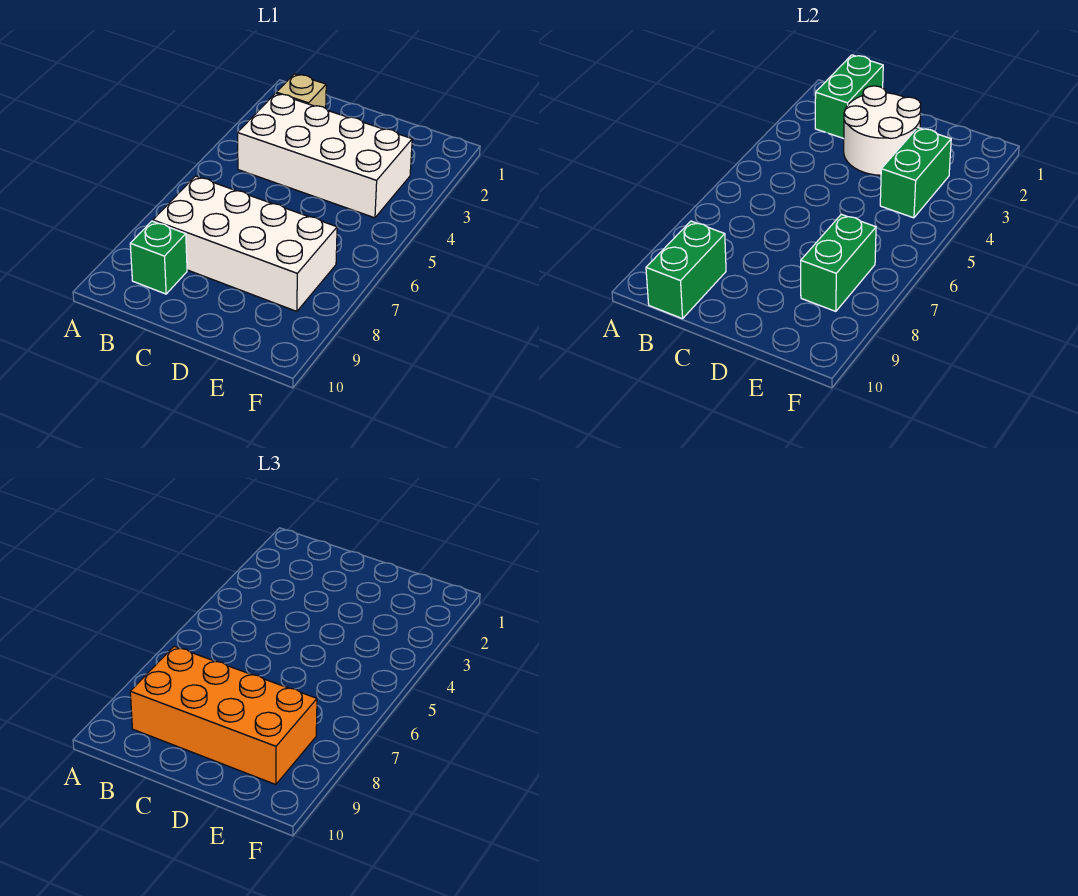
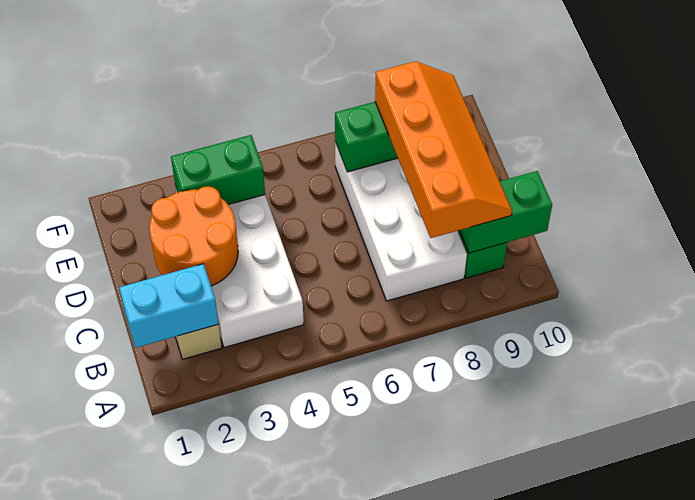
green 1x2 brick [815,55,883,139] -> cyan 1x2 brick [119,264,218,348]
orange 2x4 brick [130,646,317,785] -> orange 2x4 slope [375,61,512,238]
white 2x2 round brick [844,86,921,175] -> orange 2x2 round brick [149,186,238,286]

